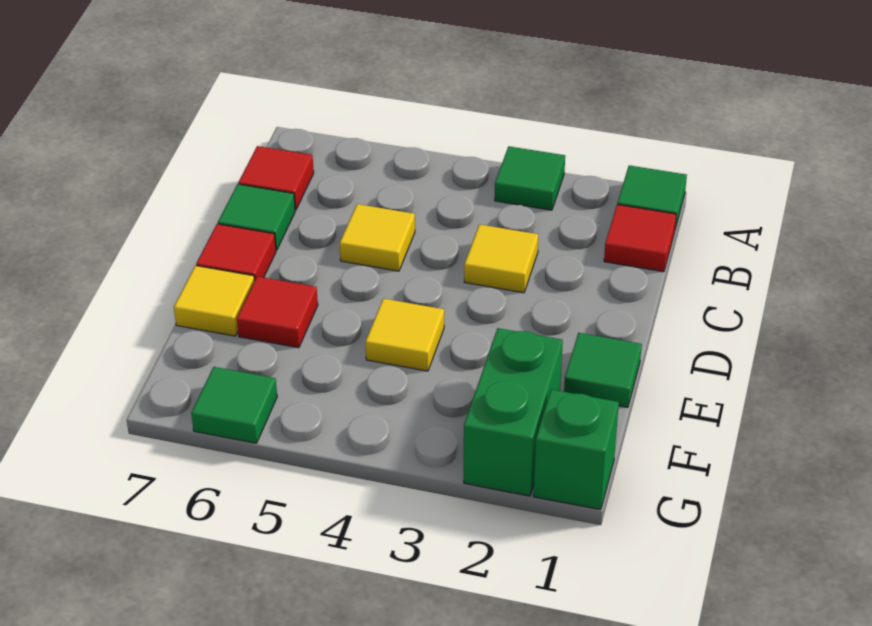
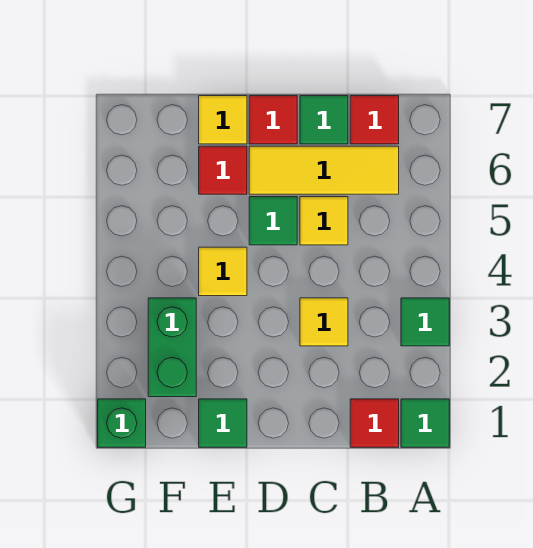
none -> yellow 1x3 tile [249,146,399,194]
green 1x2 brick [464,328,563,496] -> green 1x2 brick turned to [148,298,196,397]
green 1x1 tile [191,367,277,443] -> green 1x1 tile moved to [249,197,297,245]

